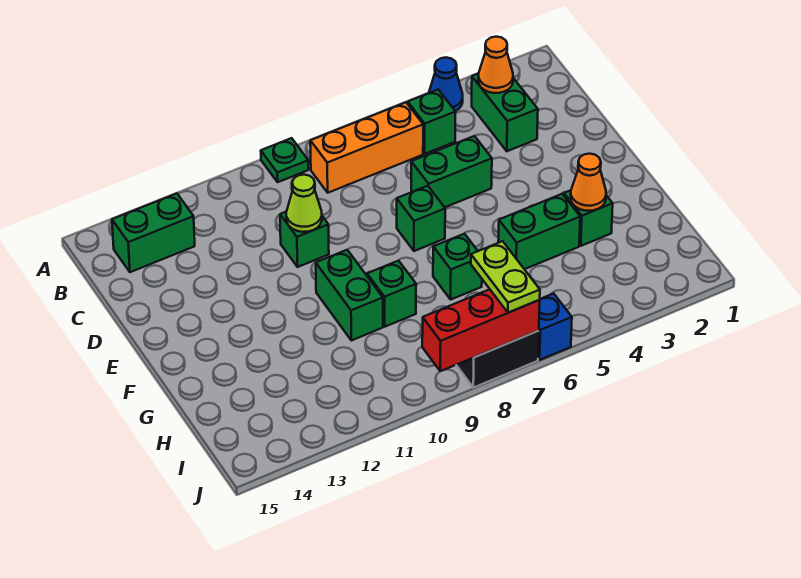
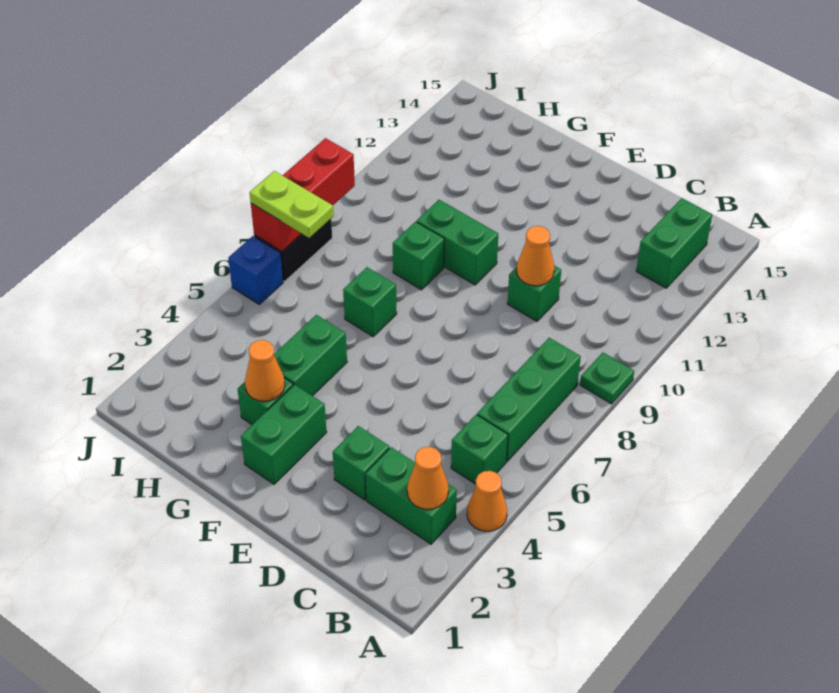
blue 1x1 cone [429,57,463,111] -> orange 1x1 cone [467,471,507,531]
orange 1x3 brick [310,102,423,193] -> green 1x3 brick [477,338,581,461]
green 1x2 brick [411,136,492,207] -> green 1x2 brick moved to [241,384,327,484]
lime 1x1 cone [286,175,322,232] -> orange 1x1 cone [517,226,554,286]
green 1x1 brick [397,186,445,251] -> green 1x1 brick moved to [333,426,390,500]

